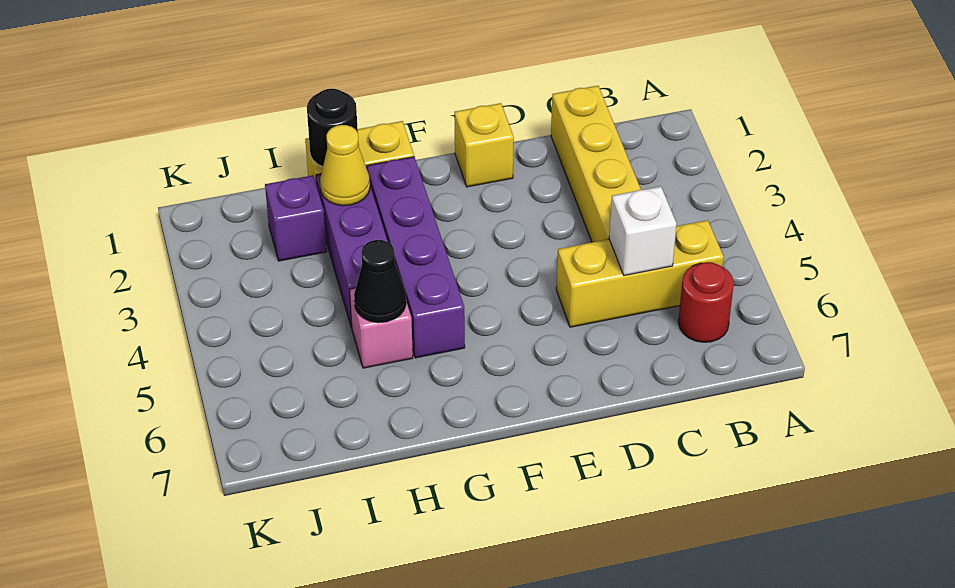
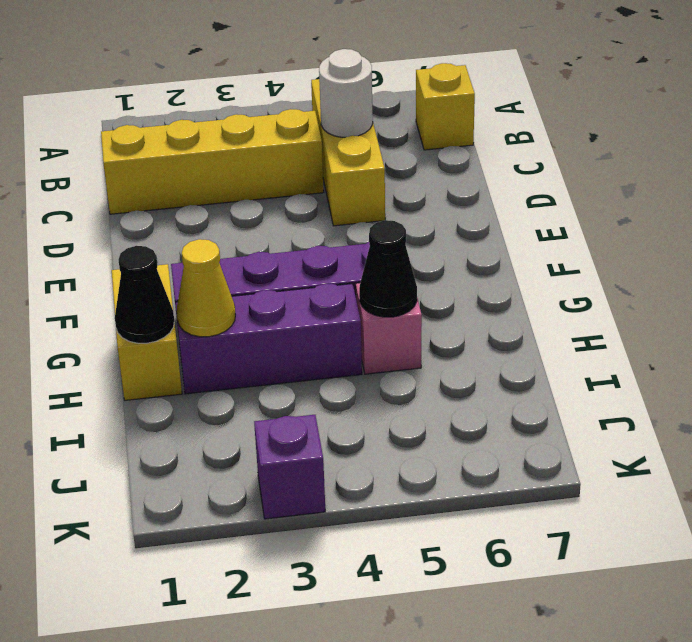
red 1x1 round brick [678,262,734,342] -> none
white 1x1 brick [609,186,677,275] -> white 1x1 round brick [319,49,373,137]
yellow 1x1 brick [455,103,514,187] -> yellow 1x1 brick moved to [416,63,475,150]
black 1x1 round brick [307,89,358,167] -> black 1x1 cone [115,246,174,343]
purple 1x1 brick [265,175,327,261] -> purple 1x1 brick moved to [254,415,325,519]

